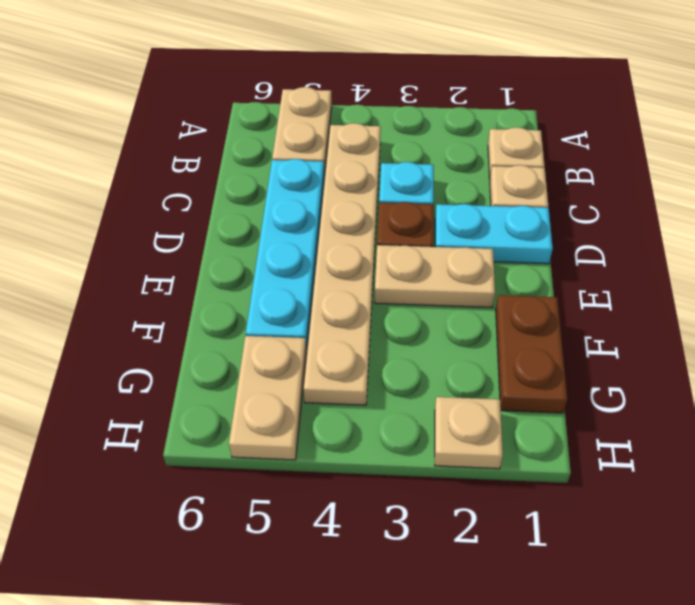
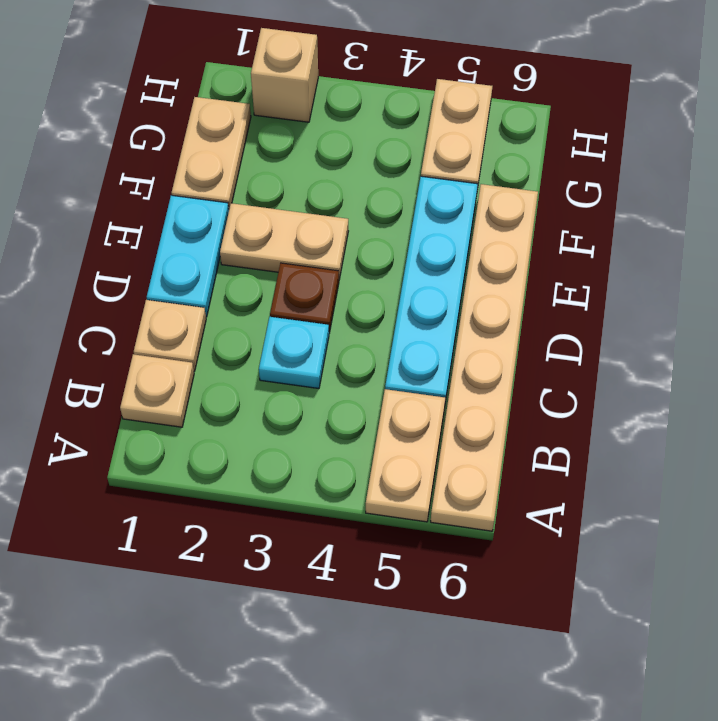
tan 1x6 plate [303,123,381,405] -> tan 1x6 plate moved to [431,184,538,531]
cyan 1x2 plate [435,204,553,264] -> cyan 1x2 plate turned to [147,195,229,317]
brown 1x2 plate [496,295,567,413] -> tan 1x2 plate [172,97,251,209]
tan 1x1 plate [435,397,503,469] -> tan 1x1 brick [251,28,318,122]

